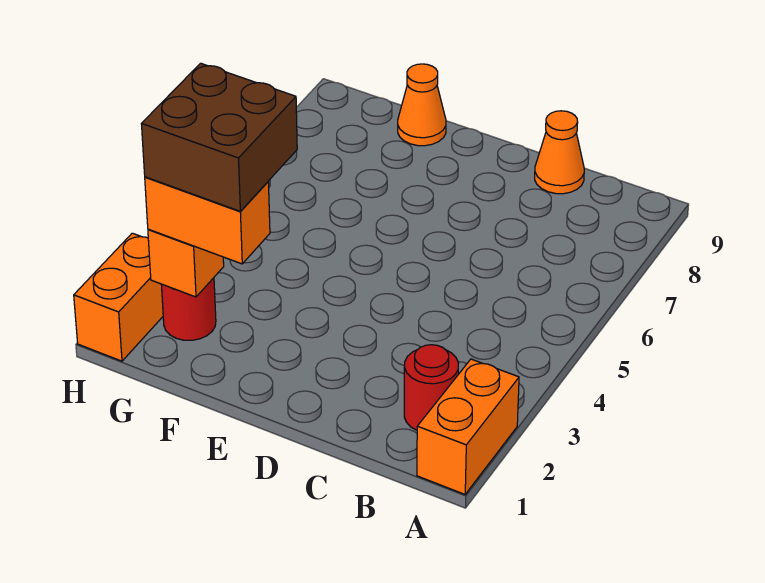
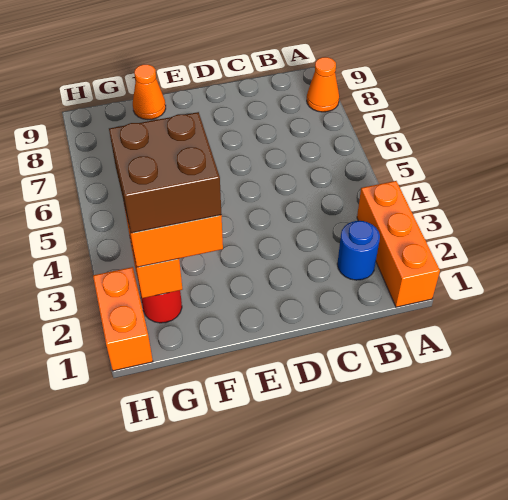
orange 1x2 brick [417,359,519,494] -> orange 1x3 brick [357,181,440,307]
red 1x1 round brick [404,345,458,430] -> blue 1x1 round brick [337,221,380,280]
orange 1x1 cone [535,111,584,194] -> orange 1x1 cone moved to [307,57,339,112]

